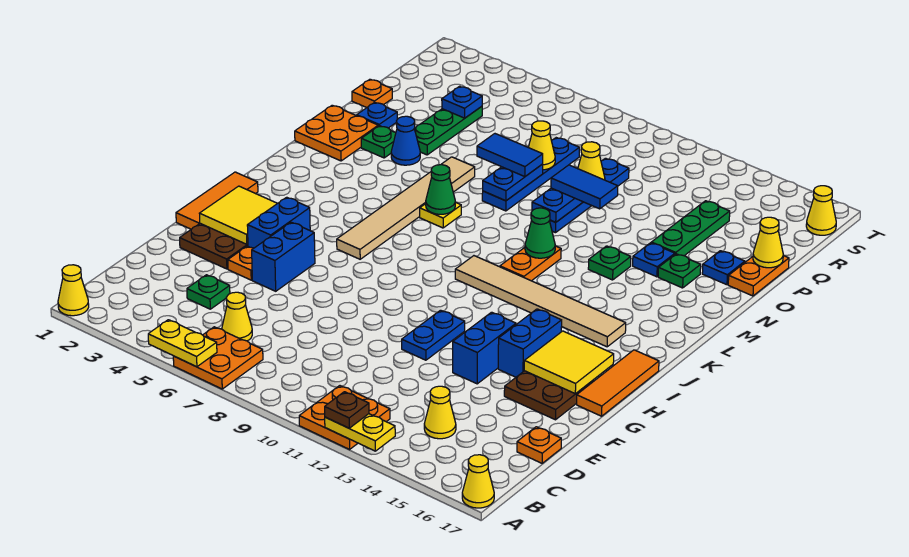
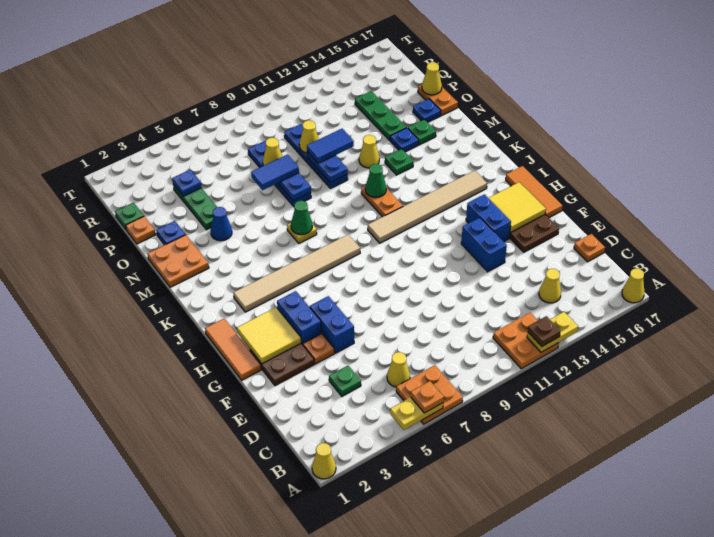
none -> orange 1x1 plate [411,381,444,413]
blue 1x2 plate [402,310,465,360] -> none
tan 1x6 tile [337,157,475,259] -> tan 1x6 tile turned to [233,235,360,312]
green 1x1 plate [361,126,396,158] -> green 1x1 plate moved to [115,203,144,229]
yellow 1x1 cone [806,186,836,235] -> yellow 1x1 cone moved to [359,135,379,168]

